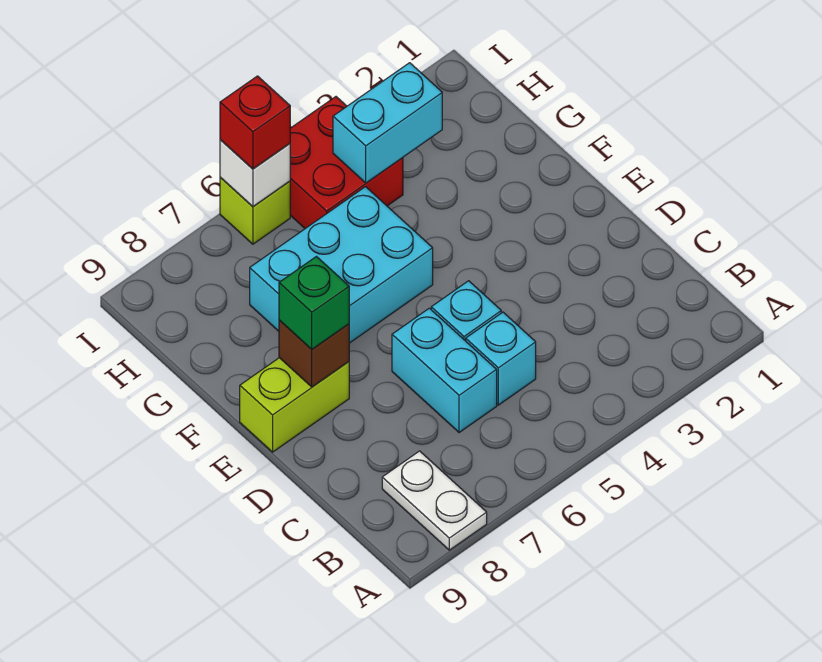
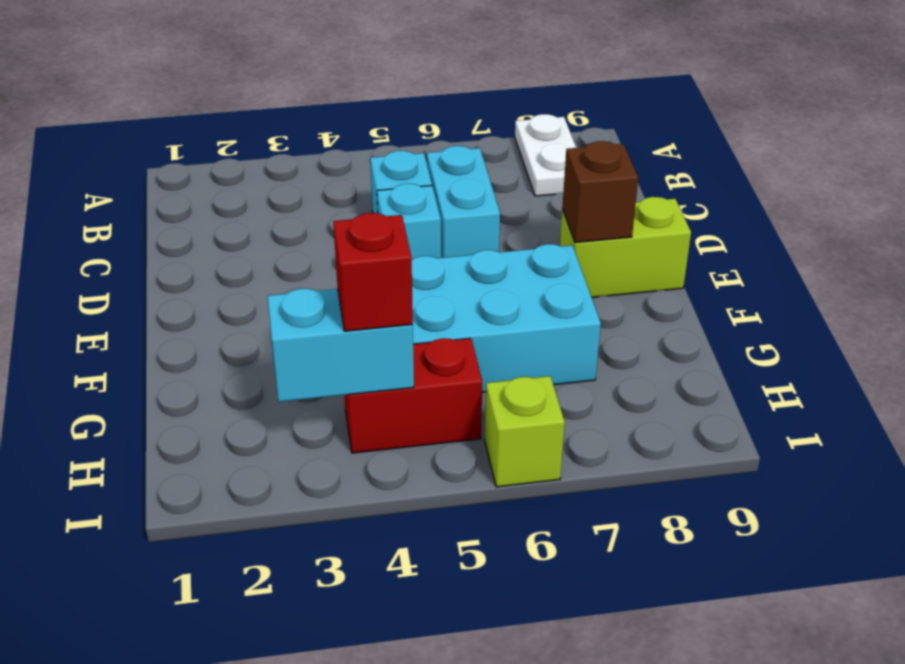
green 1x1 brick [279,257,349,349] -> none
red 2x2 brick [290,97,403,228] -> red 1x2 brick [344,338,482,453]
white 1x1 brick [220,140,290,207] -> none
red 1x1 brick [220,76,290,169] -> red 1x1 brick moved to [333,213,413,331]

